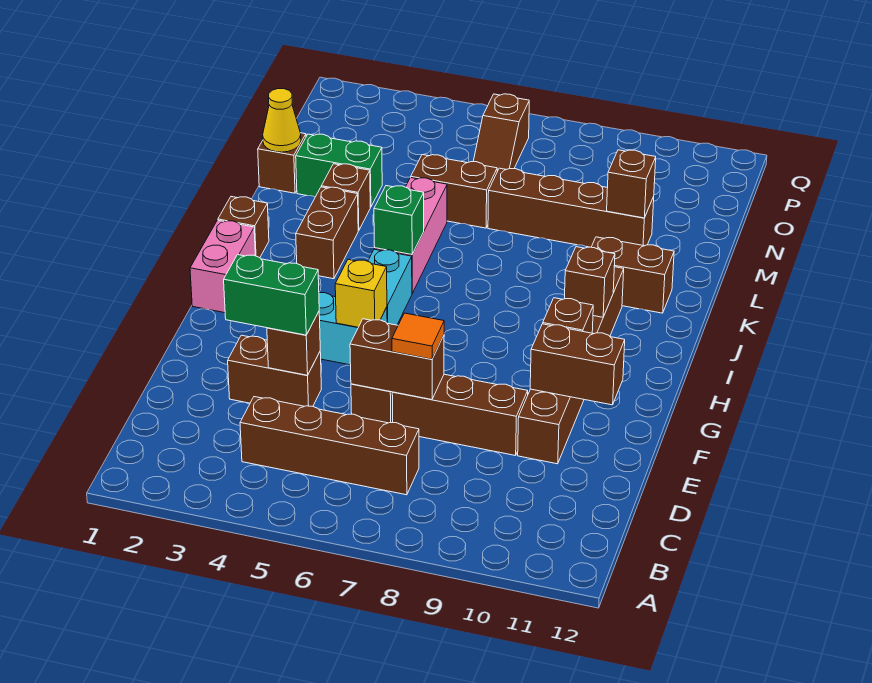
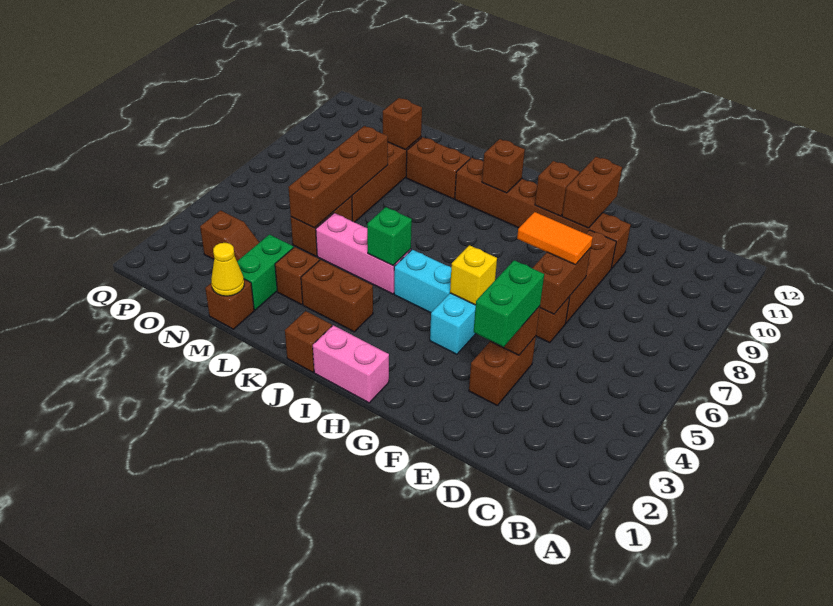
brown 1x4 brick [240,397,419,495] -> brown 1x4 brick moved to [288,126,388,228]
orange 1x1 tile [392,313,444,359] -> orange 1x2 tile [517,212,593,265]
brown 1x2 brick [592,237,674,313] -> brown 1x2 brick turned to [406,137,470,199]
brown 1x2 slope [473,94,529,171] -> brown 1x2 slope moved to [200,210,259,261]

